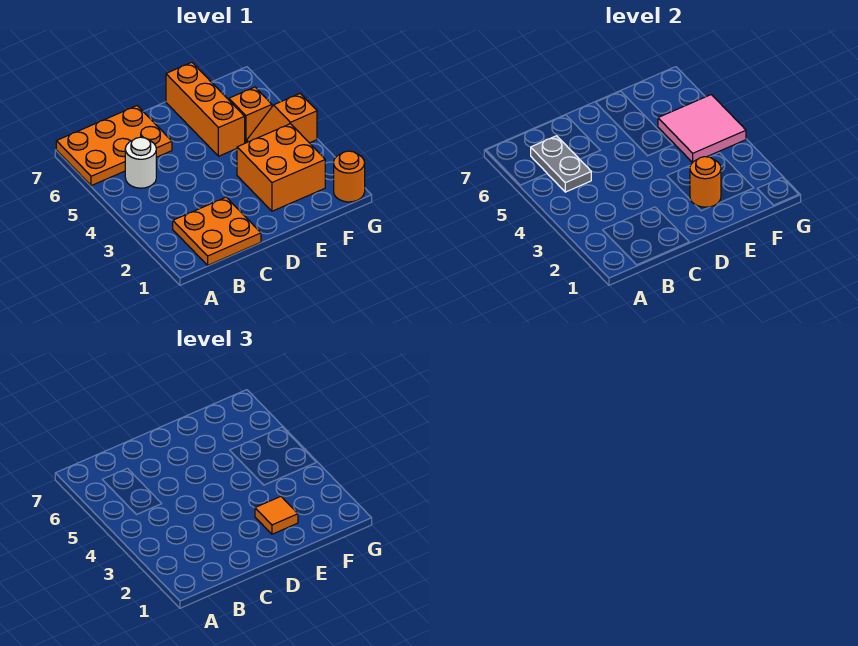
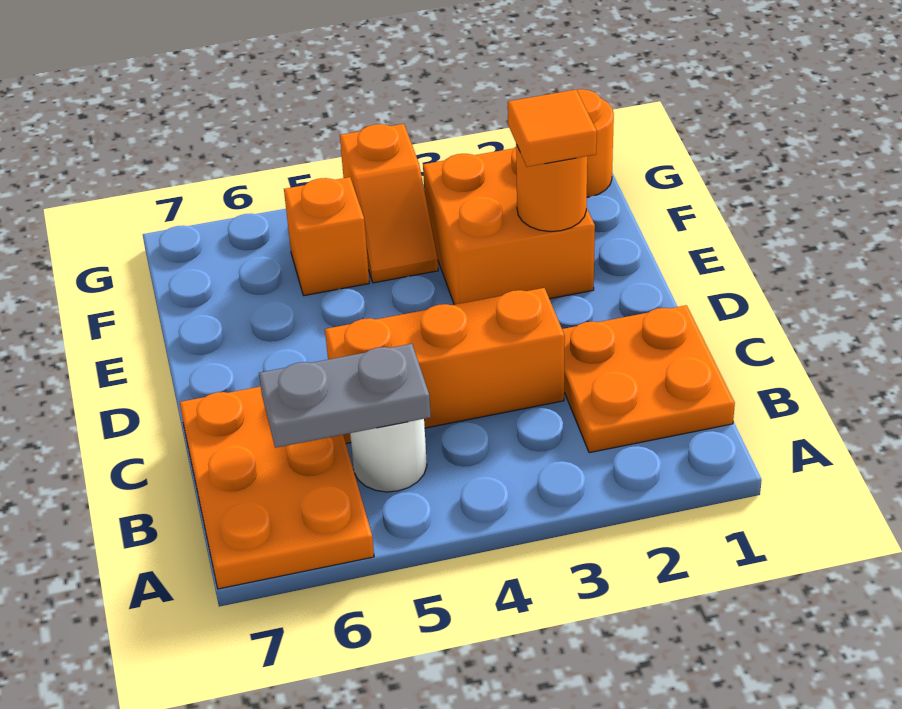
orange 1x3 brick [166,62,245,156] -> orange 1x3 brick moved to [325,288,565,444]
pink 2x2 tile [658,95,746,163] -> none

